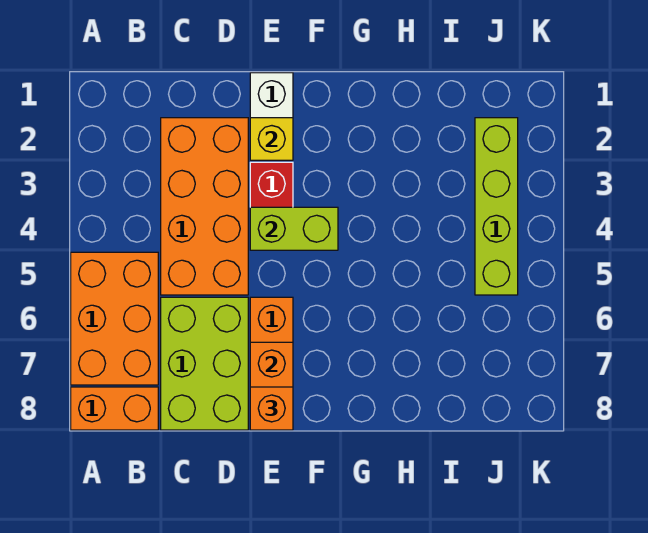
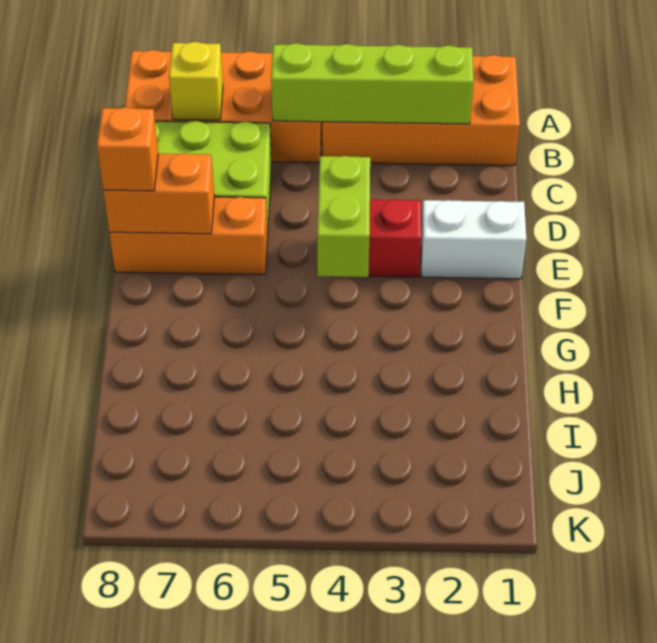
orange 2x4 brick [161,118,248,295] -> orange 2x4 brick moved to [322,55,520,165]
yellow 1x1 brick [250,118,293,160] -> yellow 1x1 brick moved to [169,42,223,120]
lime 1x4 brick [475,118,518,295] -> lime 1x4 brick moved to [271,43,473,124]

